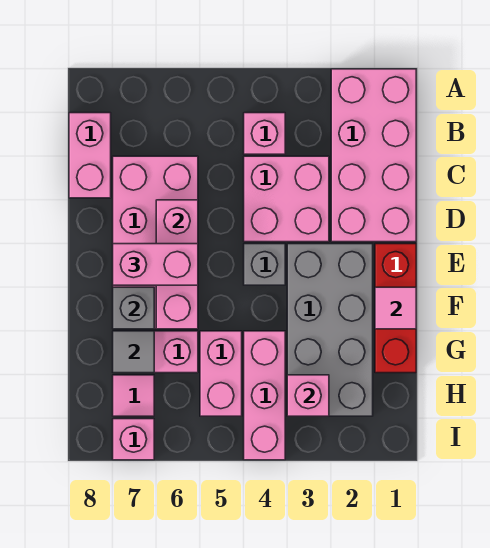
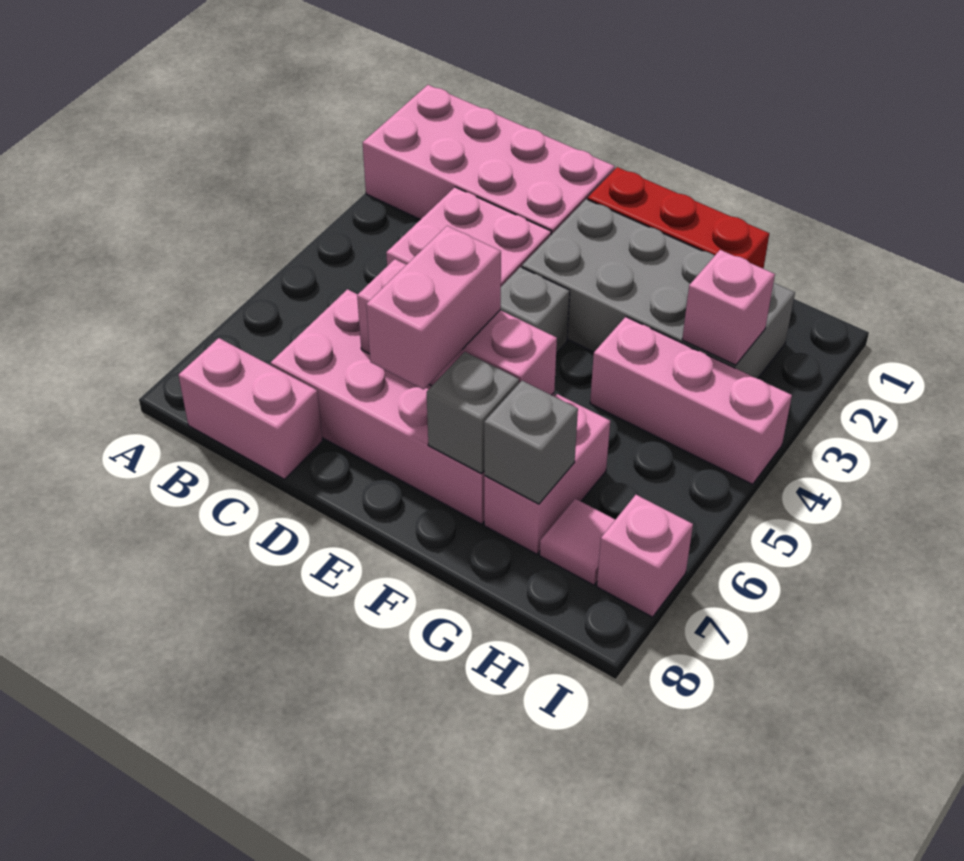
pink 1x1 brick [244,113,285,154] -> none
pink 1x1 tile [375,287,416,329] -> none
pink 1x2 brick [200,331,242,416] -> none
grey 1x1 tile [113,331,154,373] -> grey 1x1 brick [484,381,578,504]

